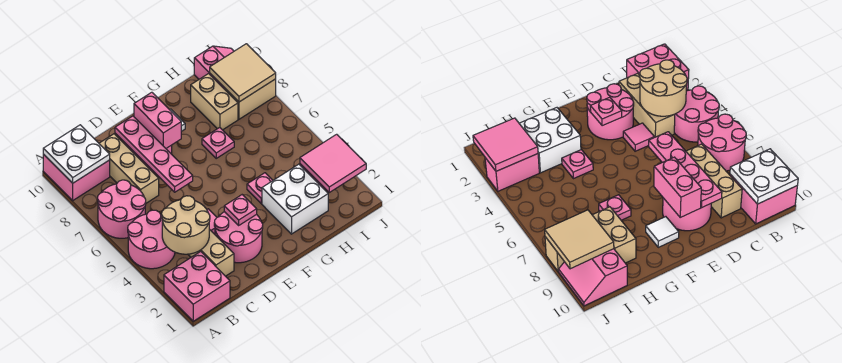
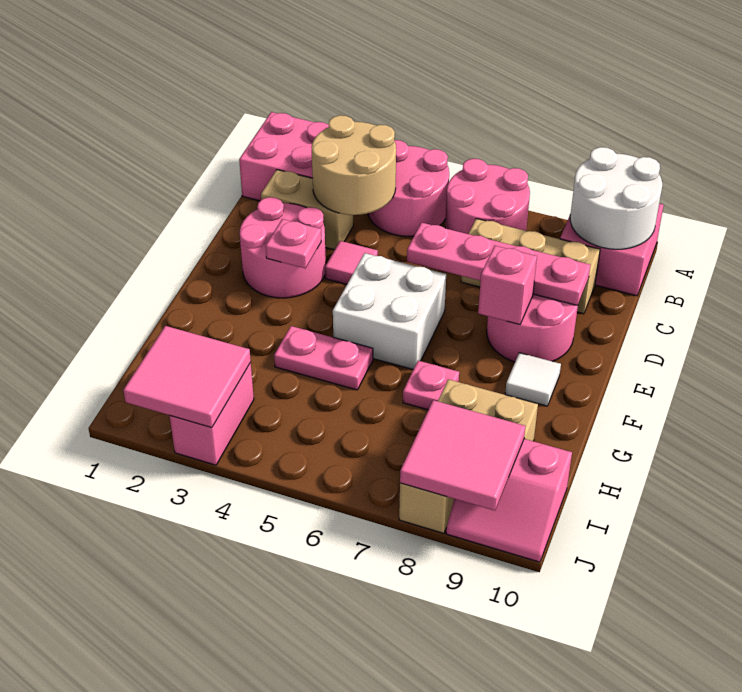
white 2x2 plate [43,125,110,183] -> white 2x2 round brick [570,147,662,249]
tan 1x3 brick [188,229,234,276] -> tan 1x2 brick [261,170,353,250]
pink 1x2 brick [134,92,181,148] -> pink 1x1 brick [478,246,537,325]
white 2x2 brick [262,164,328,234] -> white 2x2 brick moved to [333,253,446,369]
pink 1x1 plate [247,173,273,204] -> pink 1x2 plate [274,326,373,390]
tan 2x2 tile [210,44,276,102] -> pink 2x2 tile [400,400,525,511]

